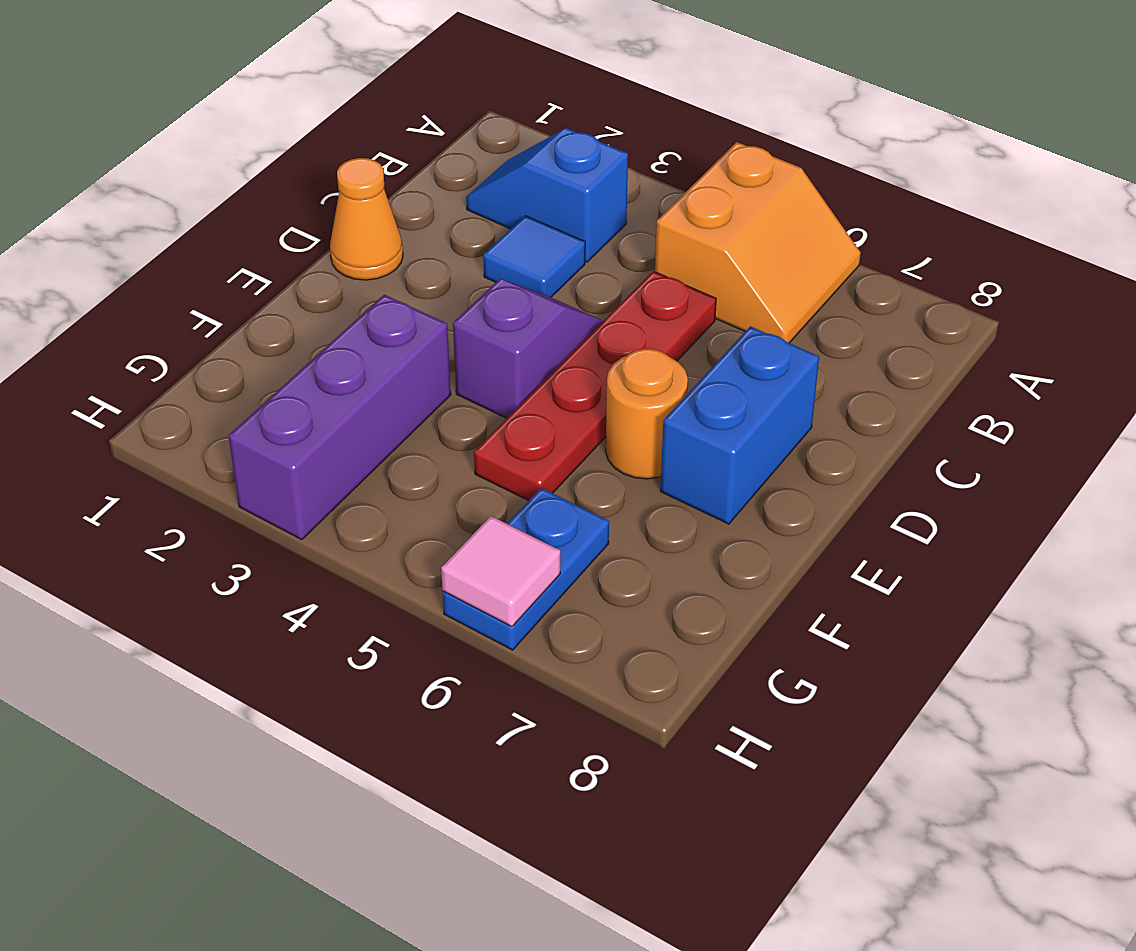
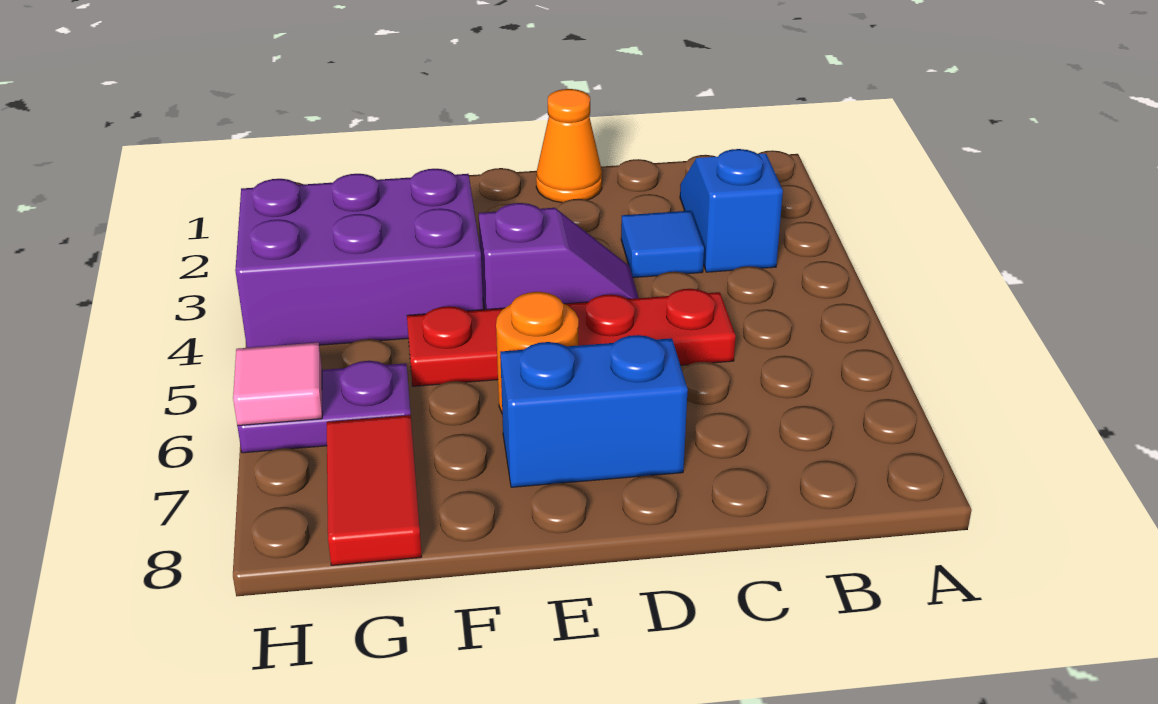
orange 2x2 slope [655,142,861,343] -> none
purple 1x3 brick [229,295,451,540] -> purple 2x3 brick [235,169,483,348]
blue 1x2 plate [443,488,609,650] -> purple 1x2 plate [238,361,411,453]
none -> red 1x2 tile [327,415,422,565]

